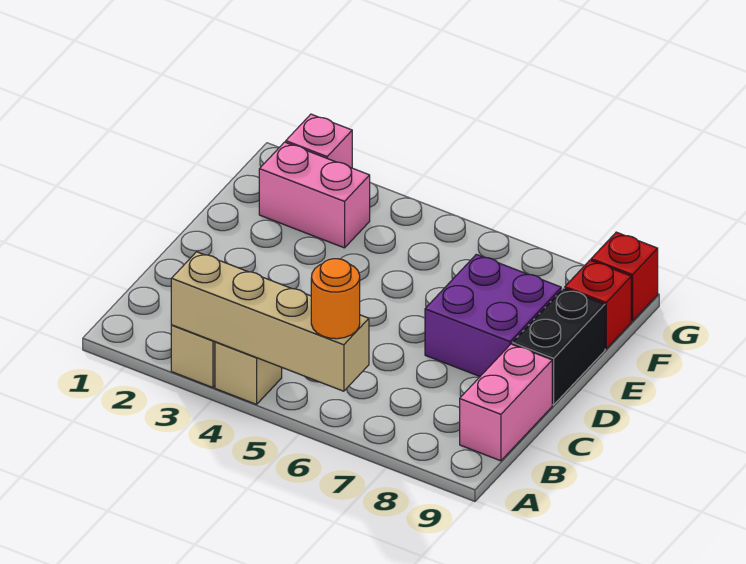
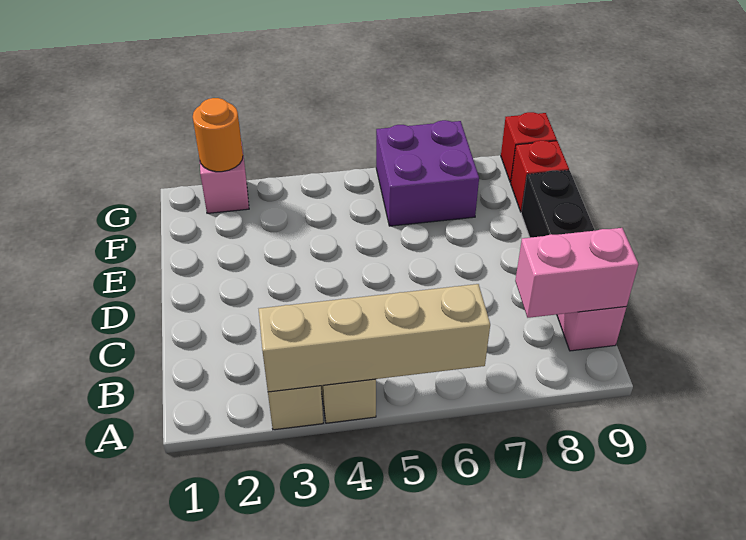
orange 1x1 round brick [311,259,360,339] -> orange 1x1 round brick moved to [193,98,243,172]
purple 2x2 brick [425,254,561,376] -> purple 2x2 brick moved to [376,120,479,226]
pink 1x2 brick [259,142,370,248] -> pink 1x2 brick moved to [515,228,638,318]

